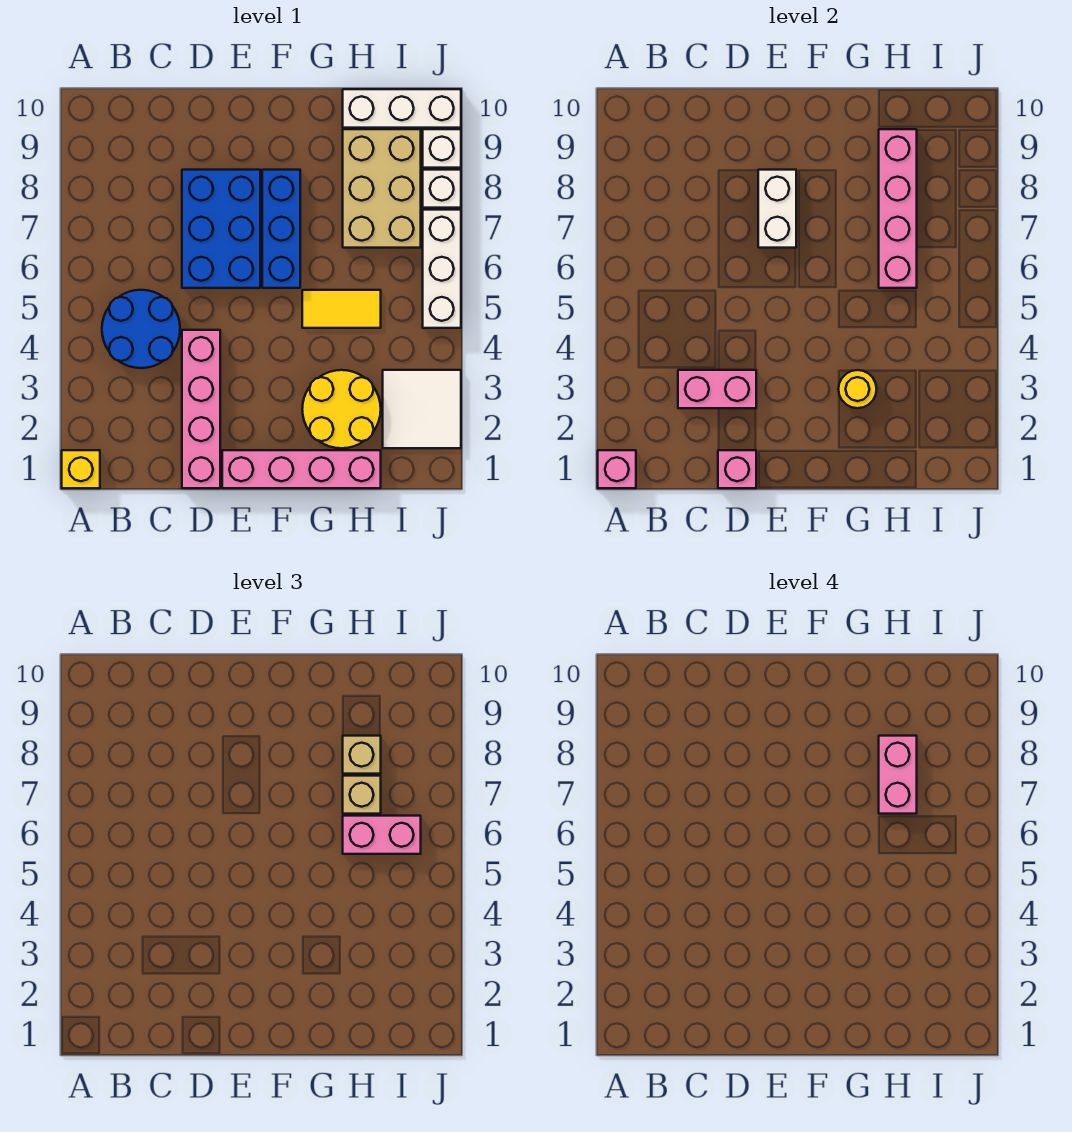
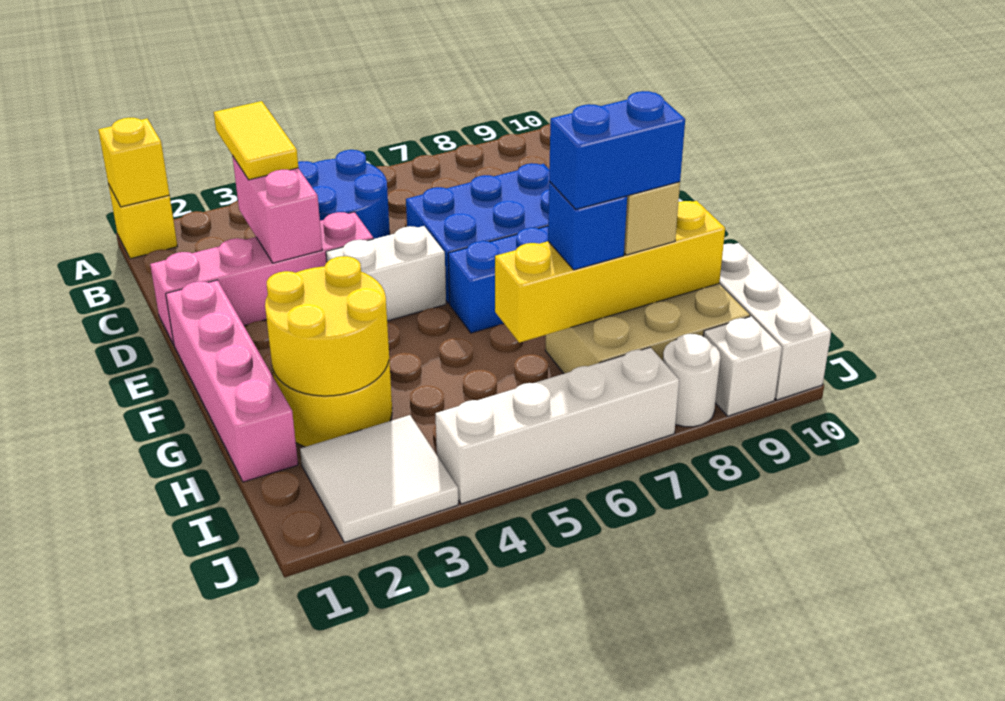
pink 1x1 brick [598,450,636,488] -> yellow 1x1 brick [98,118,169,207]
pink 1x1 brick [718,450,756,488] -> none
white 1x2 brick [758,170,796,248] -> white 1x2 brick moved to [326,226,446,321]
yellow 1x1 round brick [838,370,877,408] -> yellow 2x2 round brick [265,256,389,396]
yellow 1x2 tile [302,290,381,328] -> yellow 1x2 tile moved to [214,101,299,180]
pink 1x4 brick [879,129,917,288] -> yellow 1x4 brick [495,201,725,343]
pink 1x2 brick [343,816,421,854] -> none
tan 1x1 brick [343,776,381,814] -> blue 1x1 brick [548,181,627,270]
pink 1x2 brick [879,736,917,814] -> blue 1x2 brick [549,91,685,209]
white 1x3 brick [423,210,461,328] -> white 1x4 brick [435,347,679,504]
white 1x1 brick [423,170,461,208] -> white 1x1 round brick [663,334,720,427]

